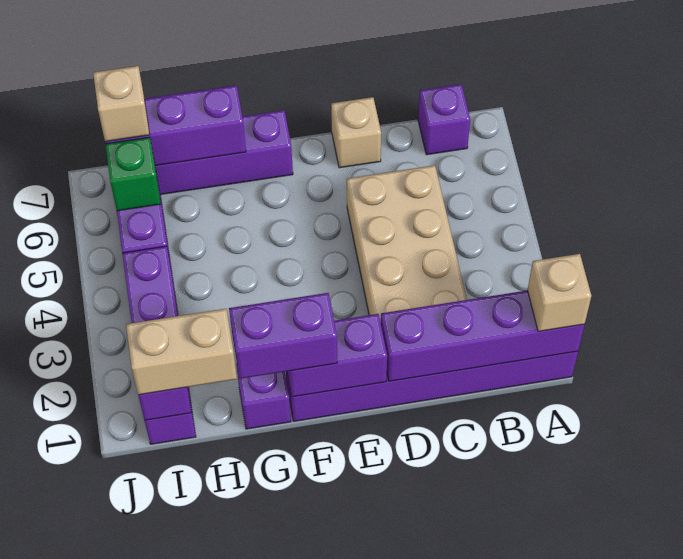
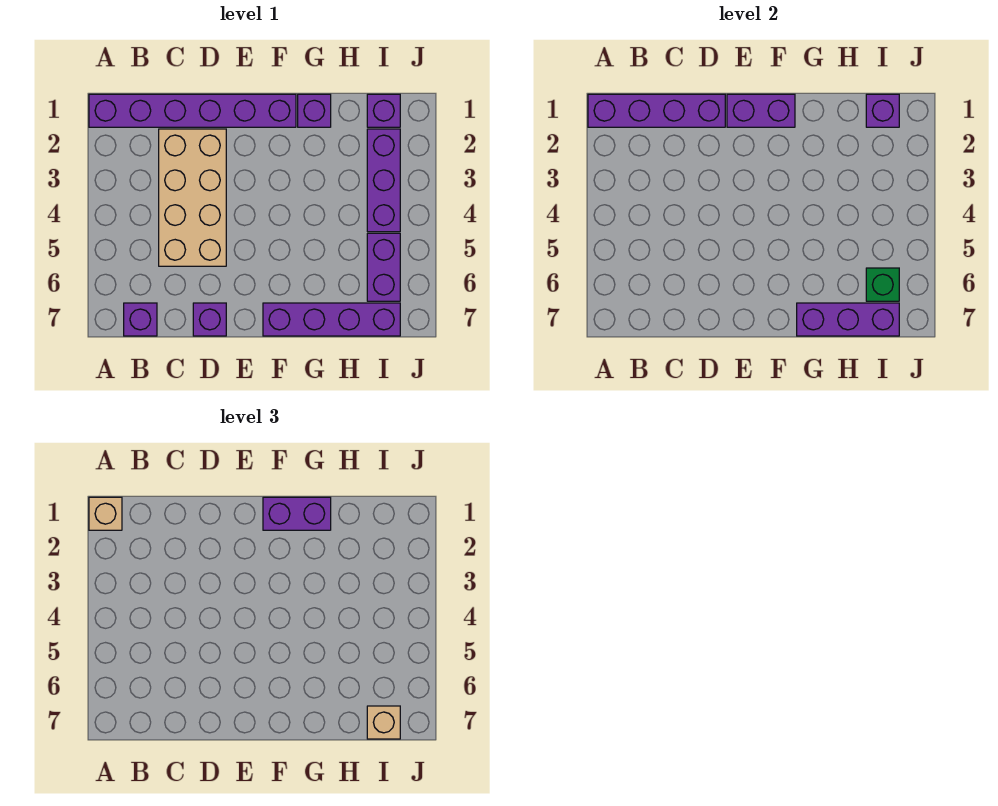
tan 1x1 brick [331,97,381,168] -> purple 1x1 brick [193,303,226,336]
tan 1x2 brick [126,309,237,395] -> none

